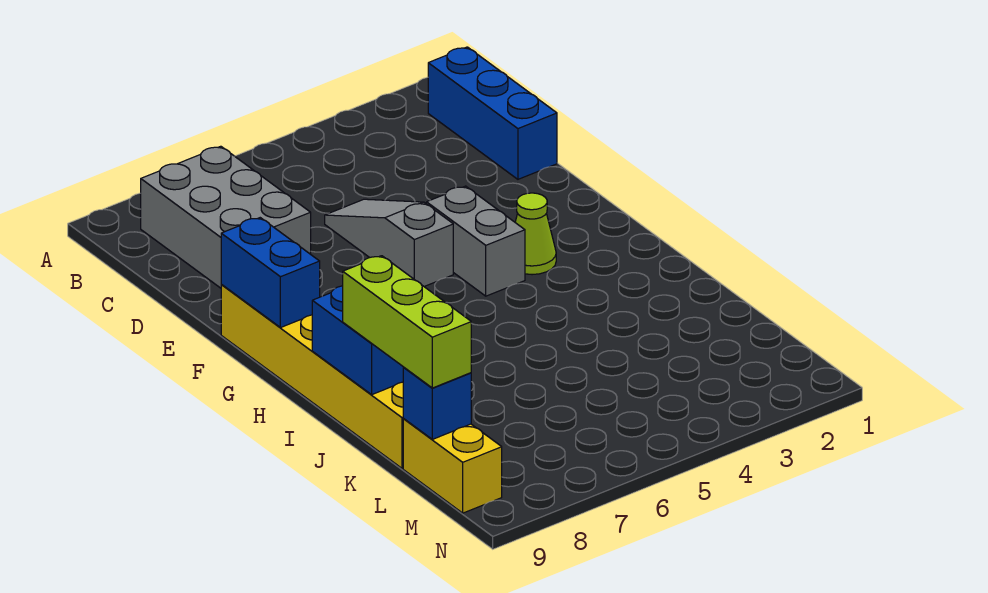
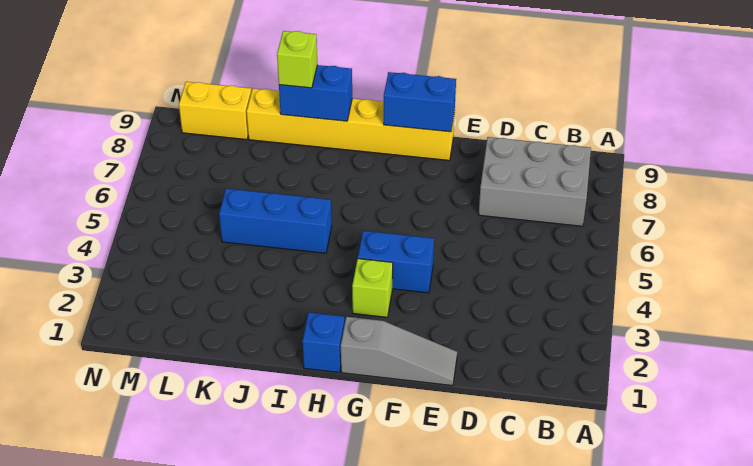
blue 1x3 brick [428,47,557,179] -> blue 1x3 brick moved to [219,189,332,253]
grey 1x3 slope [325,199,453,286] -> grey 1x3 slope moved to [341,317,457,386]
grey 1x2 brick [427,186,525,296] -> blue 1x2 brick [358,231,434,293]
lime 1x1 cone [515,193,556,275] -> lime 1x1 brick [352,259,393,317]
lime 1x3 brick [343,256,471,388] -> lime 1x1 brick [277,31,317,88]
blue 1x1 brick [403,368,471,439] -> blue 1x1 brick moved to [302,312,345,372]

